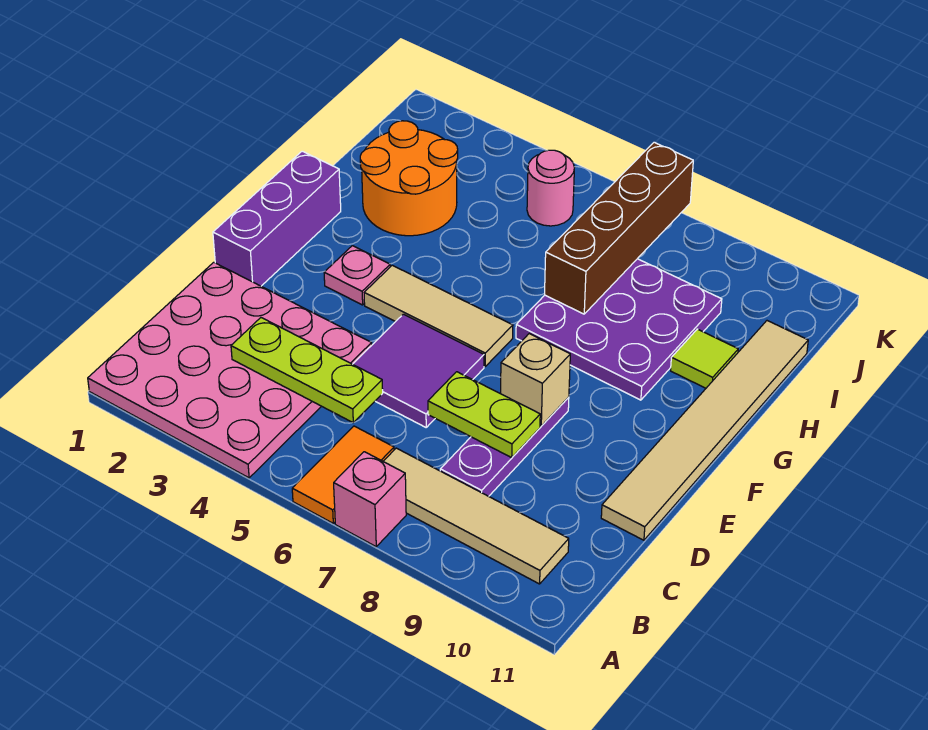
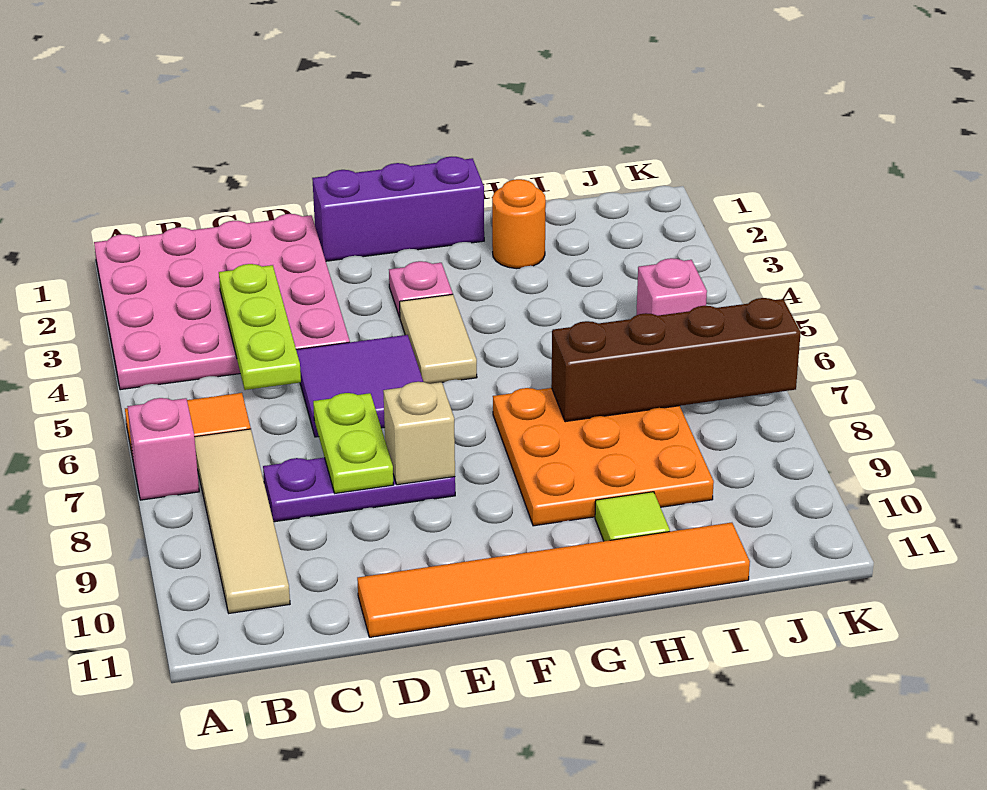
tan 1x6 tile [601,321,808,540] -> orange 1x6 tile [357,523,750,637]
tan 1x3 tile [364,265,513,366] -> tan 1x2 tile [400,294,477,384]
purple 3x3 plate [516,259,722,400] -> orange 3x3 plate [493,388,714,526]
orange 2x2 round brick [360,121,458,236] -> orange 1x1 round brick [492,179,546,269]
pink 1x1 round brick [527,150,574,226] -> pink 1x1 brick [636,258,707,316]

